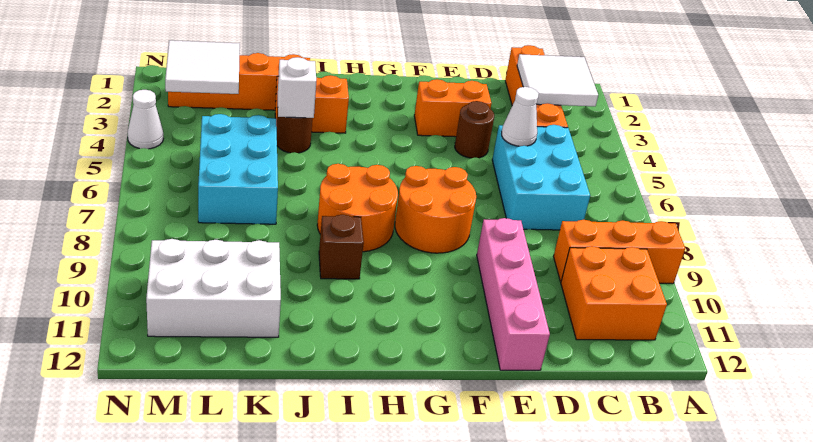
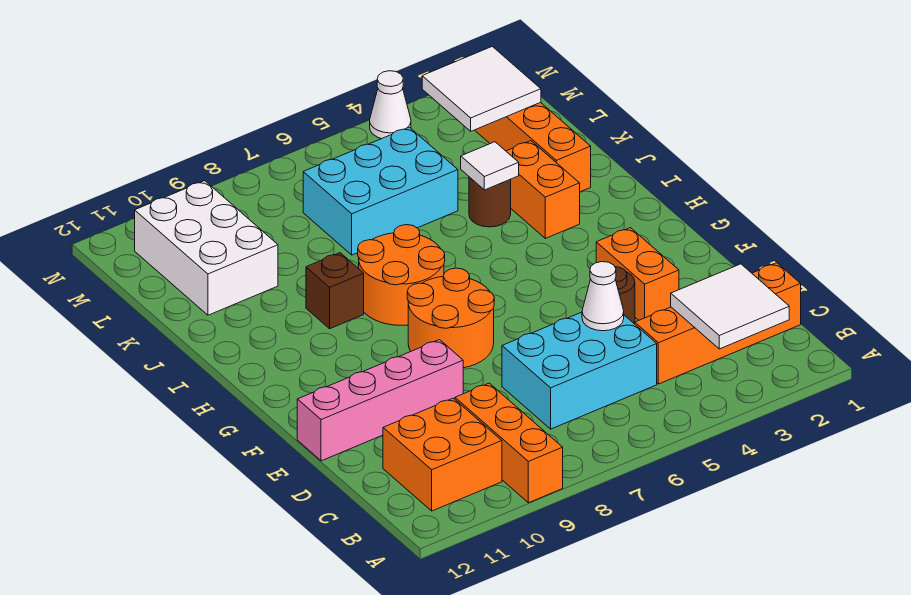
white 1x1 brick [278,57,316,118] -> white 1x1 tile [461,142,519,190]

